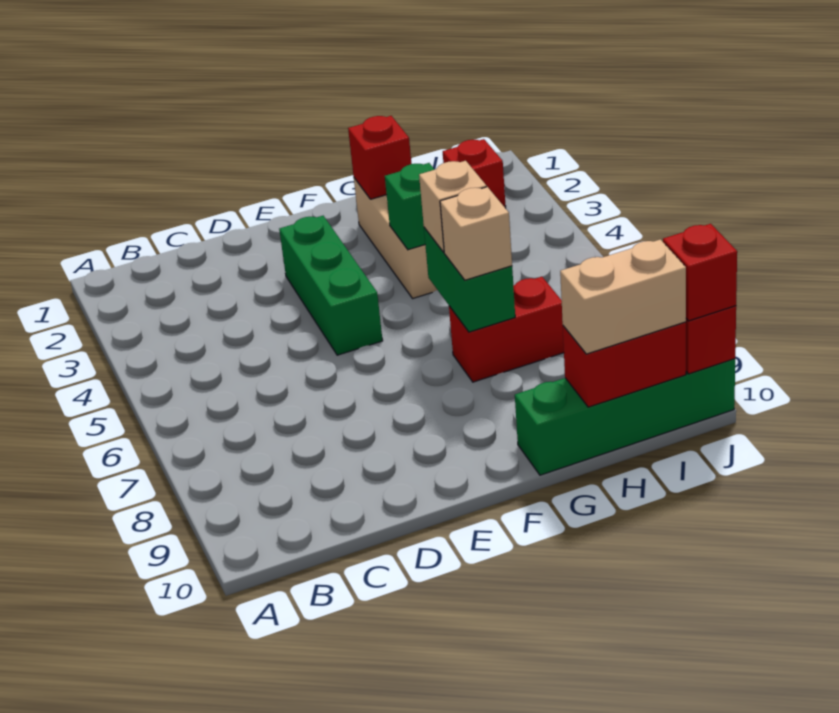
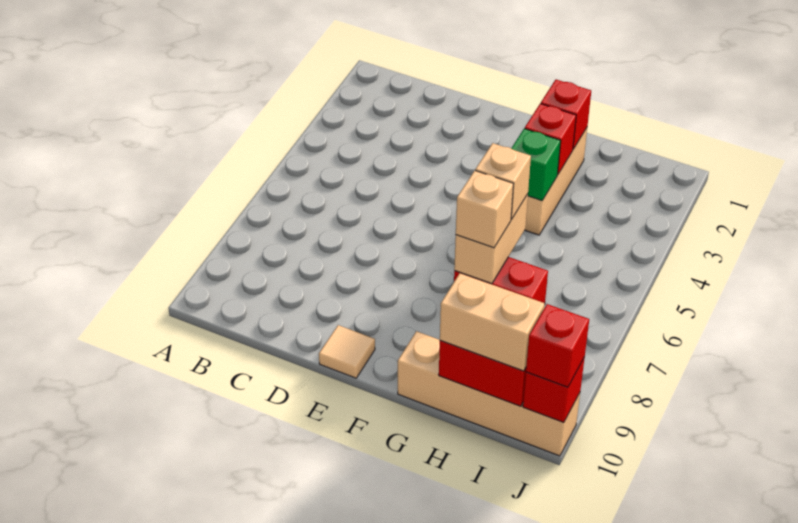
green 1x3 brick [279,216,383,355] -> none
none -> tan 1x1 tile [319,325,375,378]
green 1x2 brick [424,228,515,332] -> tan 1x2 brick [454,194,528,284]
green 1x4 brick [515,359,735,475] -> tan 1x4 brick [398,331,580,456]
red 1x1 brick [443,139,506,208] -> red 1x1 brick moved to [525,104,576,175]

